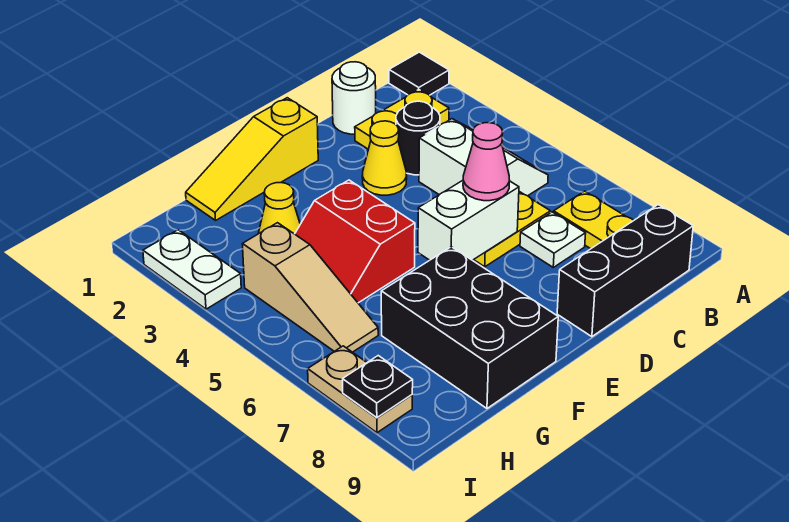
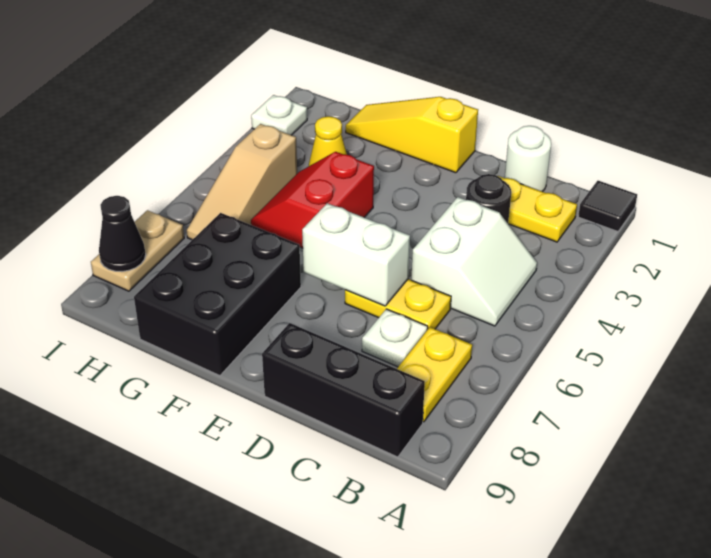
yellow 1x1 cone [362,121,407,195] -> none
pink 1x1 cone [463,123,510,201] -> none
white 1x2 plate [143,230,241,309] -> white 1x1 plate [251,95,307,135]
black 1x1 plate [343,356,413,418] -> black 1x1 cone [99,196,146,272]

